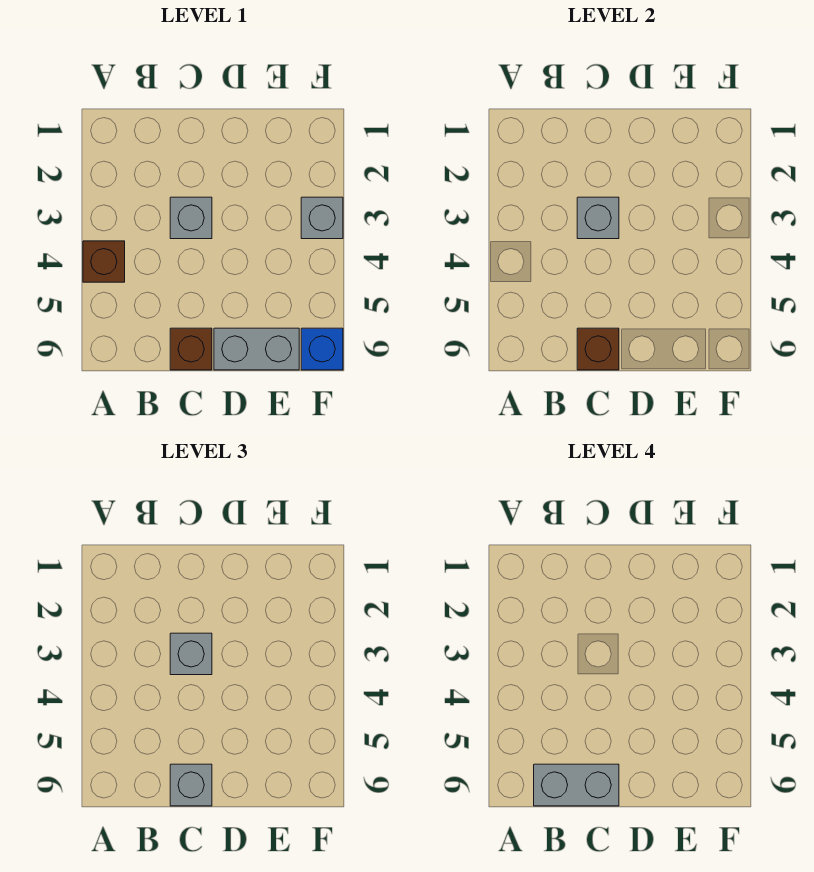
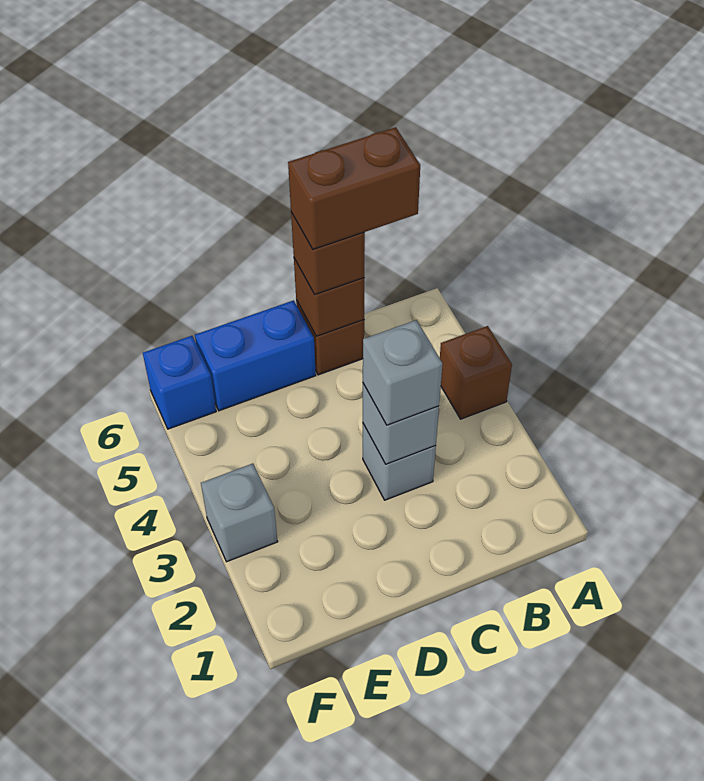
grey 1x2 brick [534,764,619,806] -> brown 1x2 brick [288,127,420,249]
grey 1x1 brick [170,764,212,806] -> brown 1x1 brick [291,212,365,294]
grey 1x2 brick [214,328,299,370] -> blue 1x2 brick [195,300,316,411]

